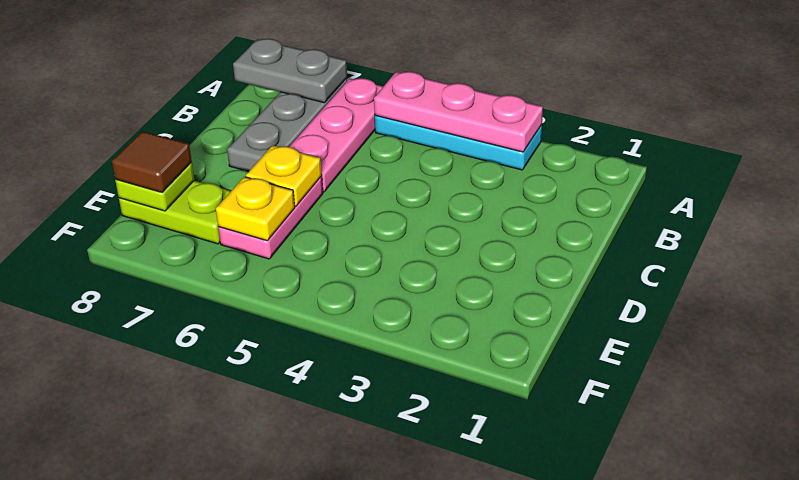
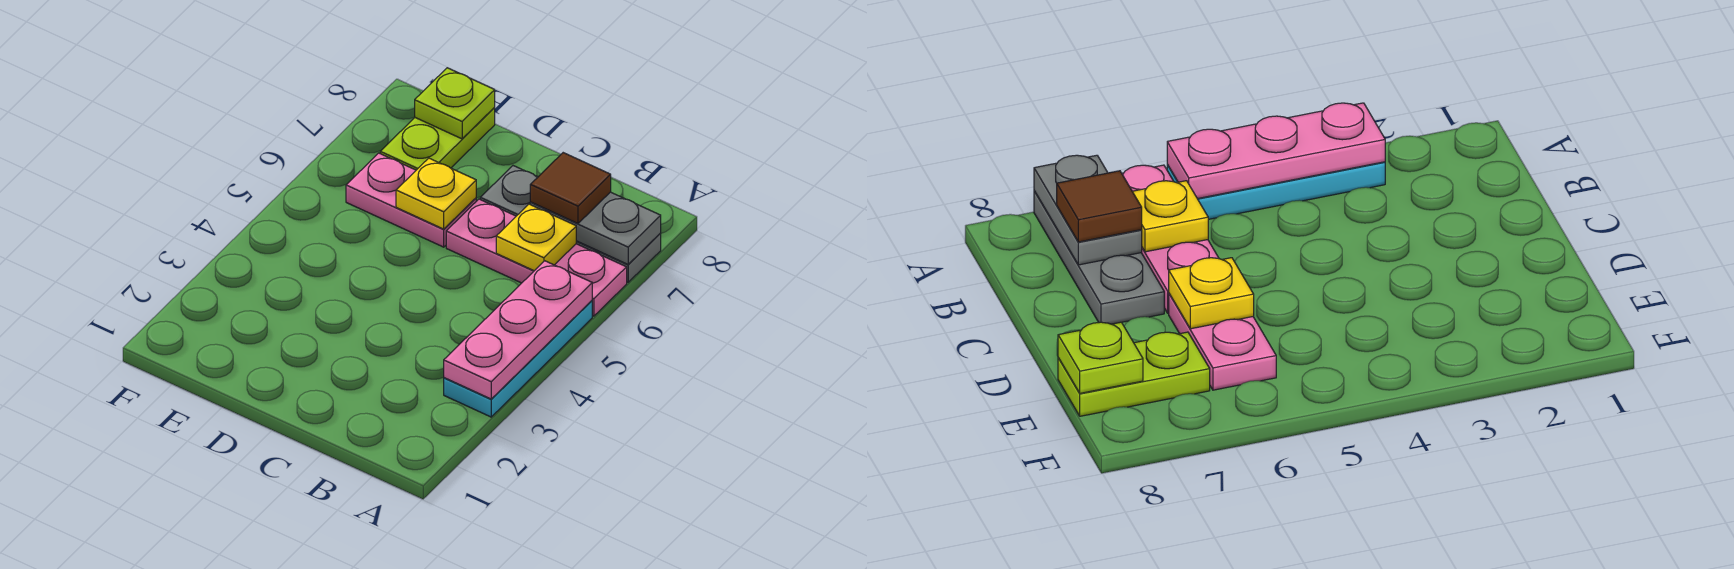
grey 1x2 plate [233,39,347,103] -> grey 1x2 plate turned to [530,192,661,264]
yellow 1x1 plate [216,177,295,241] -> yellow 1x1 plate moved to [496,204,576,271]
brown 1x1 tile [112,131,192,192] -> brown 1x1 tile moved to [530,153,611,223]

